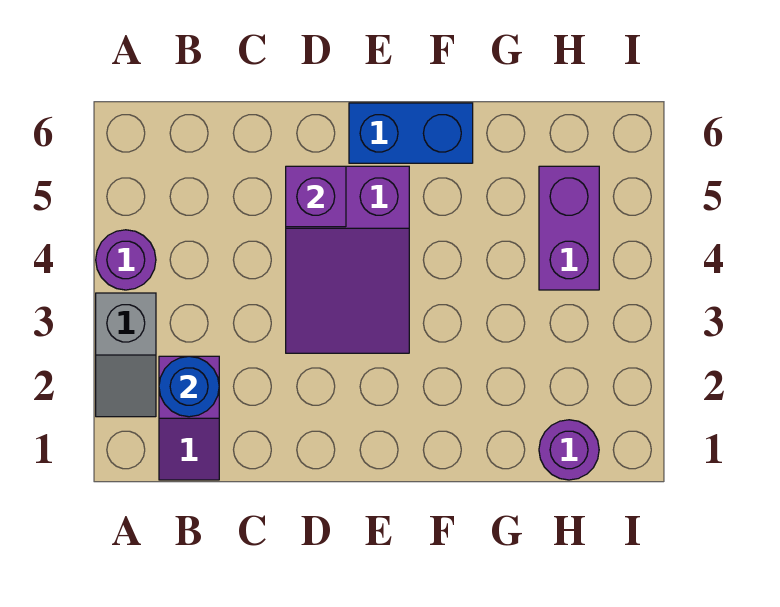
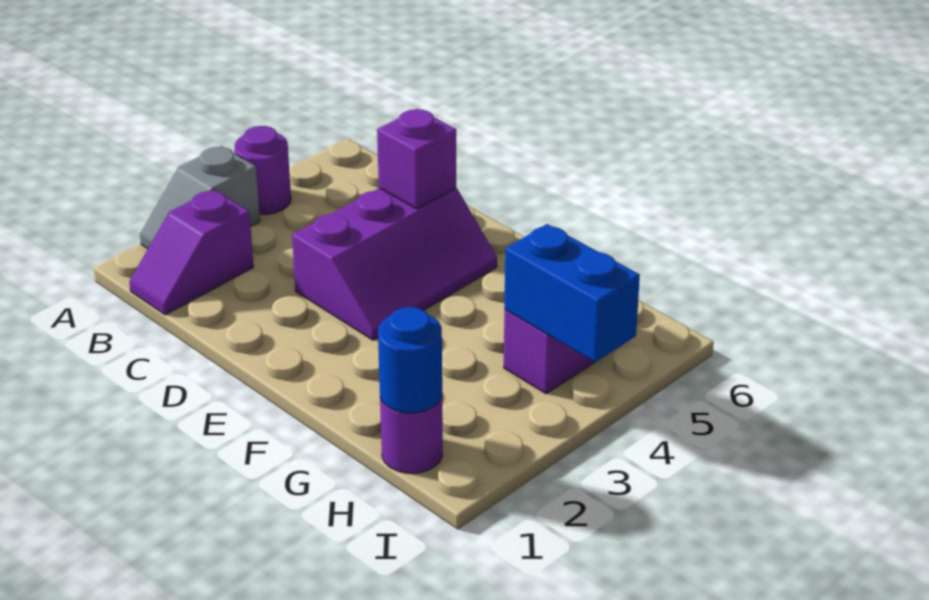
blue 1x1 round brick [159,356,219,417] -> blue 1x1 round brick moved to [378,307,442,413]
purple 2x3 slope [286,166,409,353] -> purple 2x3 slope turned to [292,188,497,340]
blue 1x2 brick [349,103,473,163] -> blue 1x2 brick moved to [504,224,640,362]

